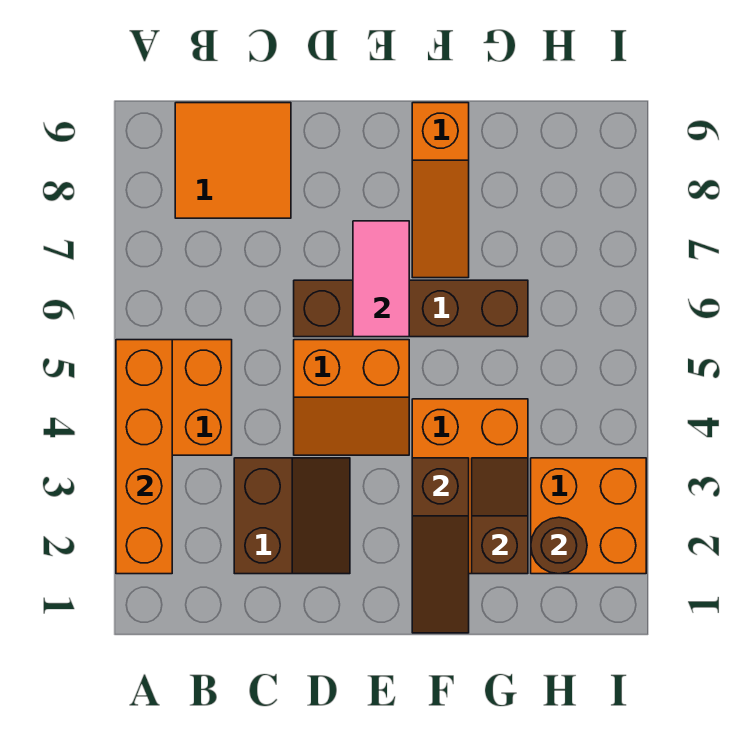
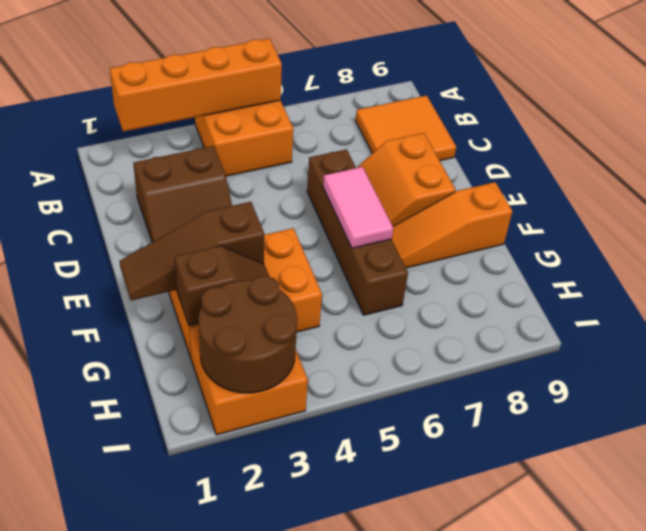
orange 2x2 slope [294,340,409,455] -> orange 2x2 slope moved to [357,133,456,226]
pink 1x2 tile [353,221,409,337] -> pink 1x2 tile turned to [323,167,393,248]
brown 1x1 round brick [531,517,587,574] -> brown 2x2 round brick [199,276,297,393]

